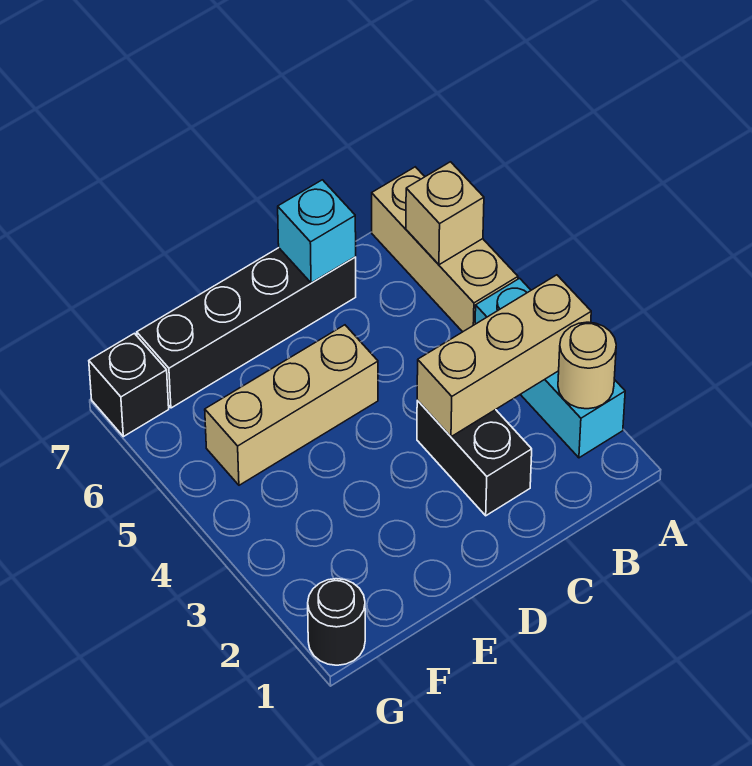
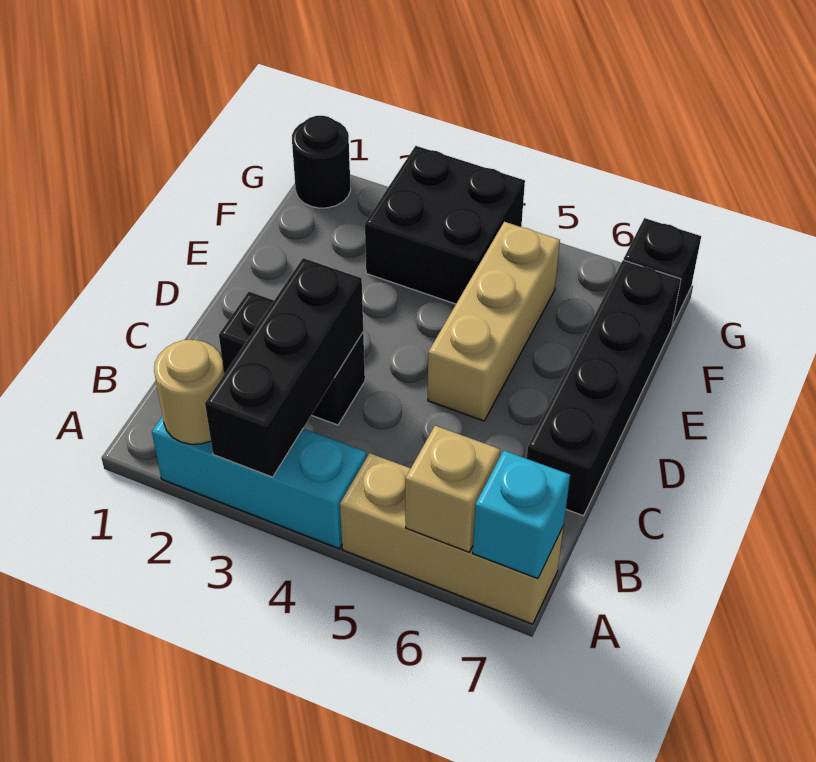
tan 1x3 brick [417,275,591,437] -> black 1x3 brick [205,258,363,477]
cyan 1x1 brick [278,180,356,283] -> cyan 1x1 brick moved to [473,451,570,579]
none -> black 2x2 brick [365,146,525,304]

